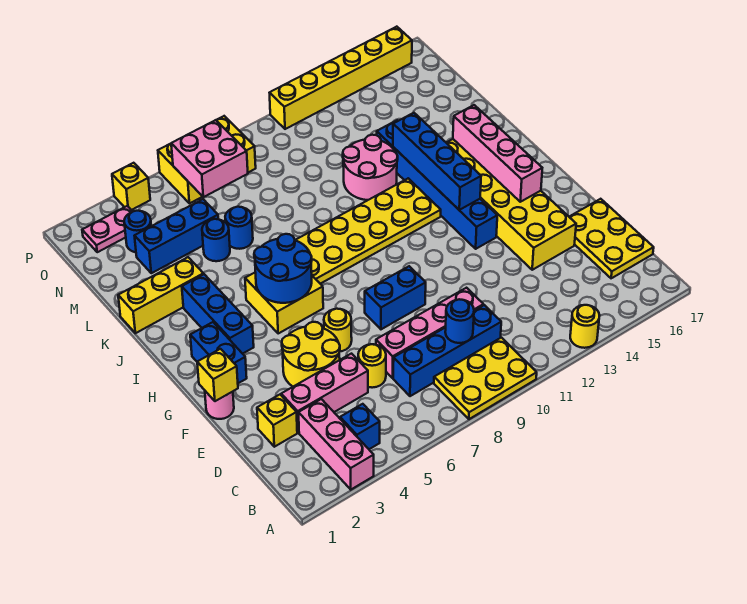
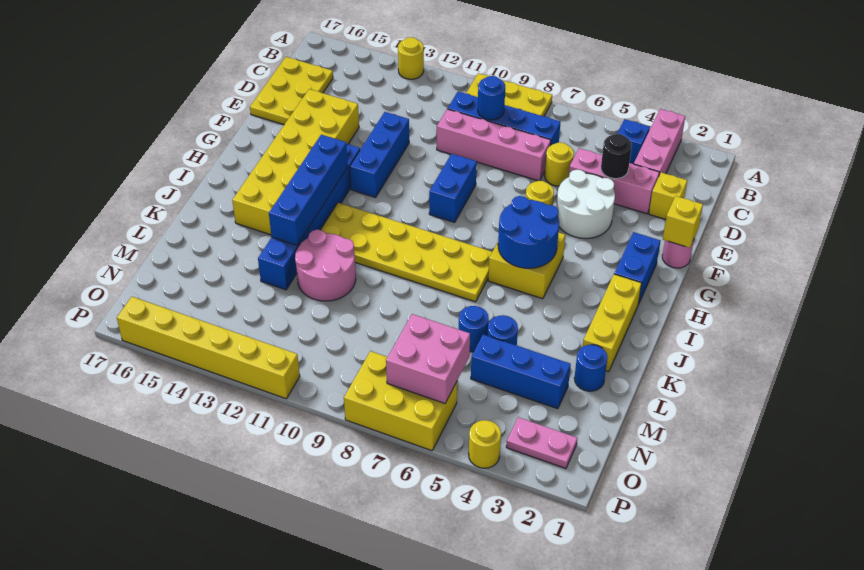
none -> black 1x1 round brick [601,134,632,179]
yellow 2x2 round brick [282,322,340,387] -> white 2x2 round brick [556,170,615,239]
blue 1x2 brick [365,266,426,329] -> blue 1x2 brick turned to [429,154,477,222]
pink 1x4 brick [453,105,542,202] -> none
blue 1x3 brick [182,274,254,354] -> blue 1x3 brick moved to [350,112,409,198]
yellow 1x3 brick [118,257,204,333] -> yellow 1x3 brick turned to [583,274,642,372]
blue 1x1 round brick [124,211,151,252] -> blue 1x1 round brick moved to [574,345,608,391]
yellow 1x1 brick [112,163,150,210] -> yellow 1x1 round brick [469,420,501,468]

